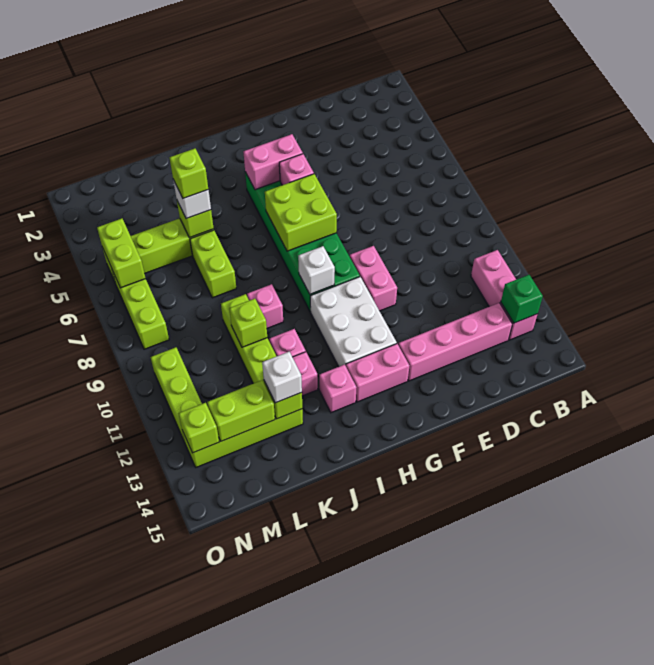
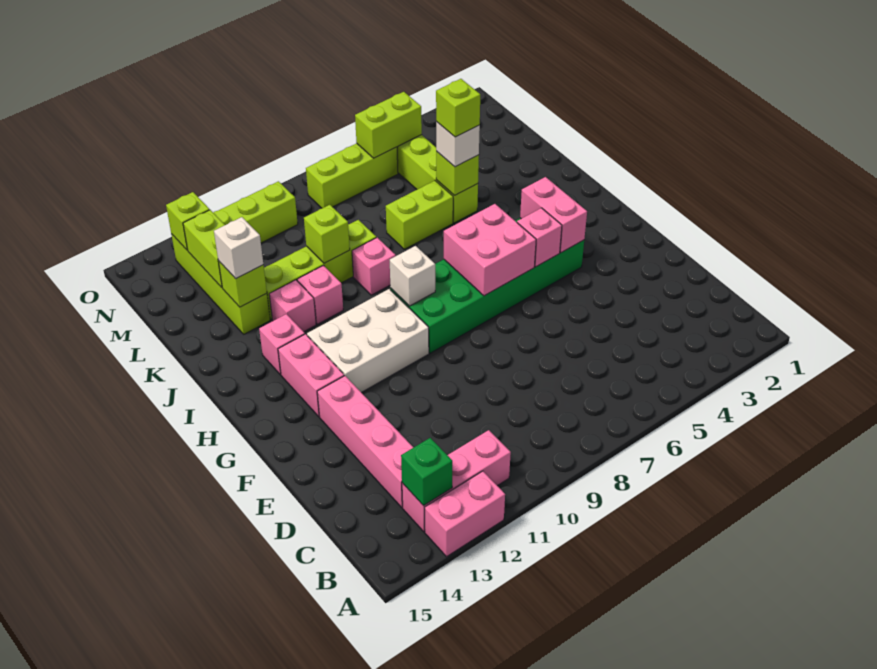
pink 1x2 brick [350,246,397,311] -> pink 1x2 brick moved to [425,471,505,557]
lime 2x2 brick [265,174,337,251] -> pink 2x2 brick [444,204,536,296]

